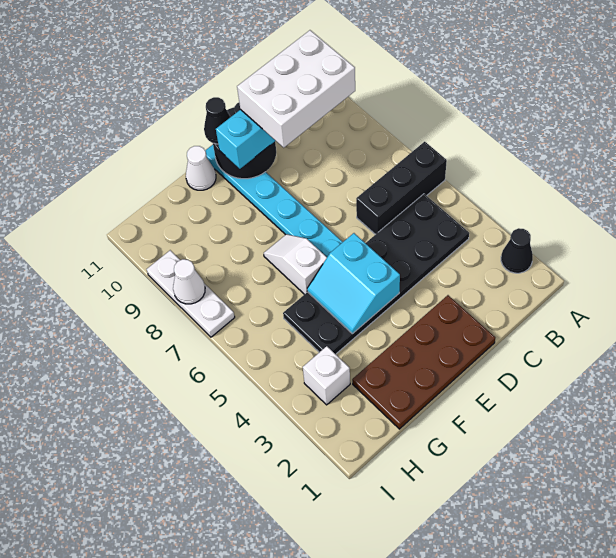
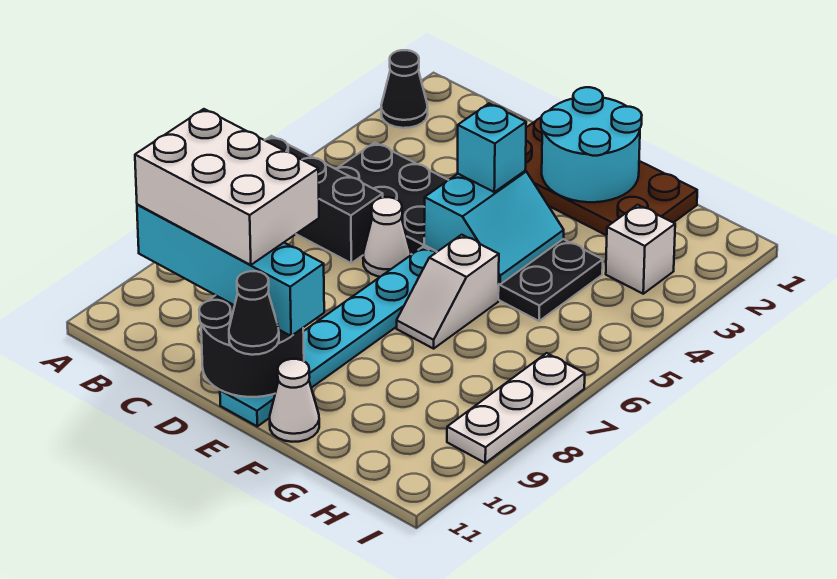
none -> cyan 2x2 round brick [541,87,642,202]
none -> cyan 1x1 brick [458,103,526,192]
white 1x1 cone [173,259,205,304] -> white 1x1 cone moved to [363,197,411,277]

